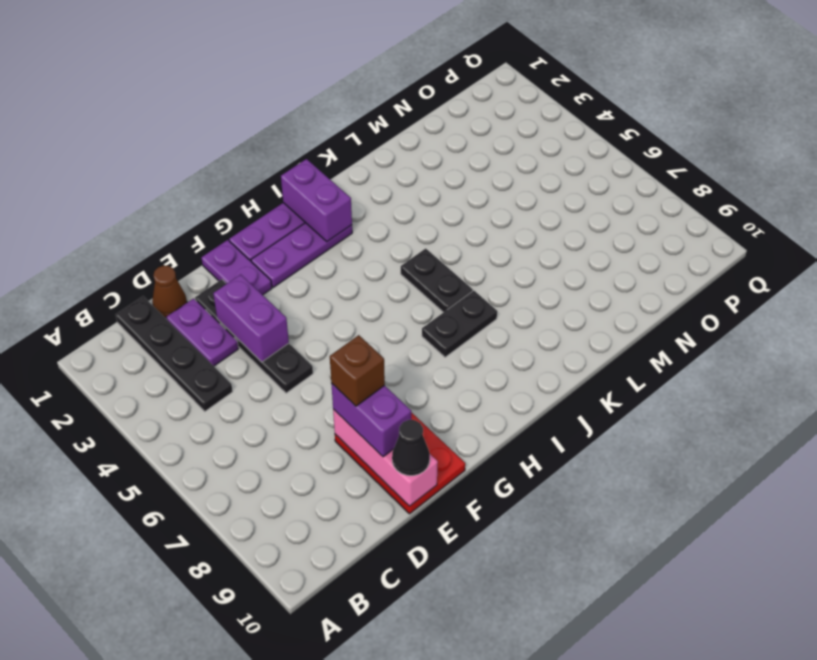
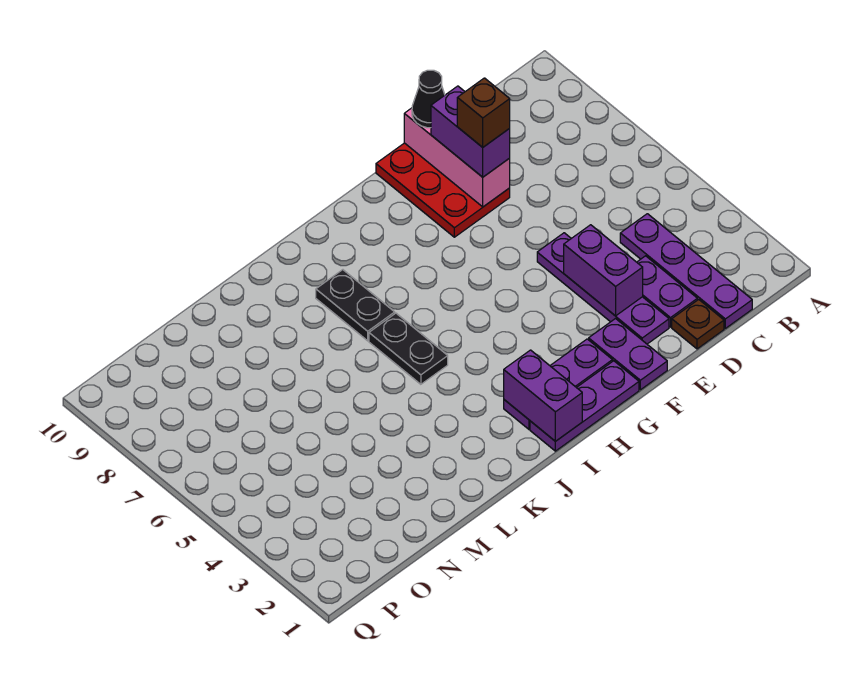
black 1x4 plate [116,296,233,411] -> purple 1x4 plate [620,214,752,328]
brown 1x1 cone [152,266,187,318] -> brown 1x1 plate [672,300,724,349]
black 1x4 plate [195,279,313,393] -> purple 1x4 plate [537,233,669,344]
black 1x2 plate [422,291,497,357] -> black 1x2 plate turned to [316,270,395,341]

